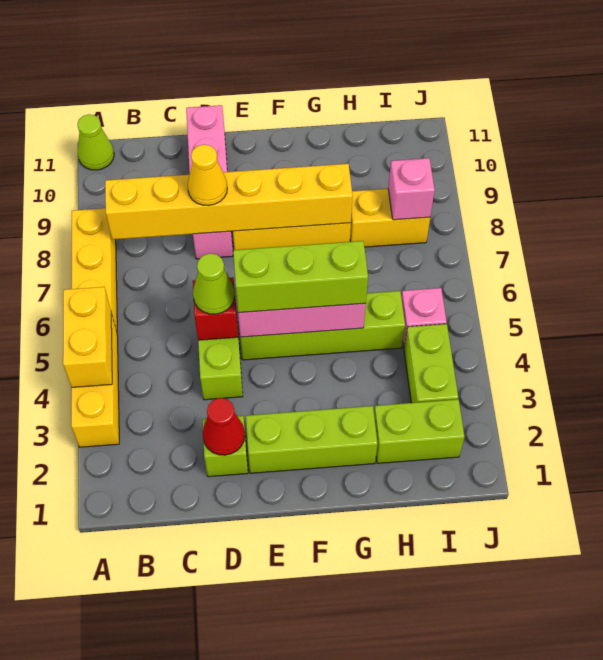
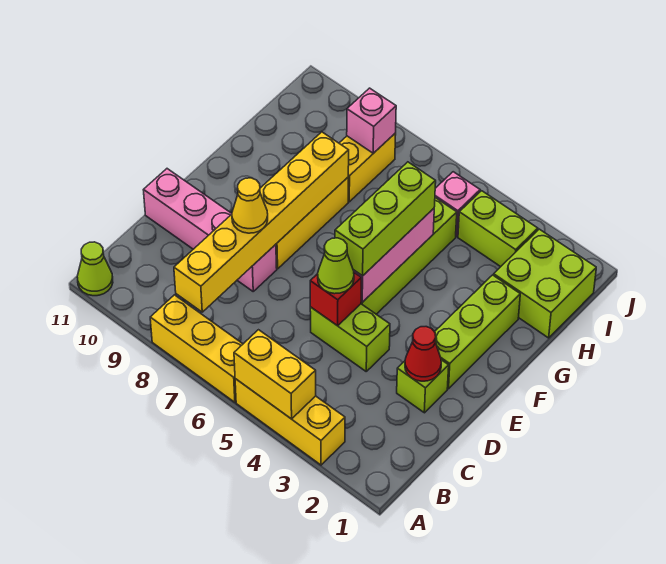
lime 1x2 brick [374,399,465,463] -> lime 2x2 brick [494,229,596,338]

